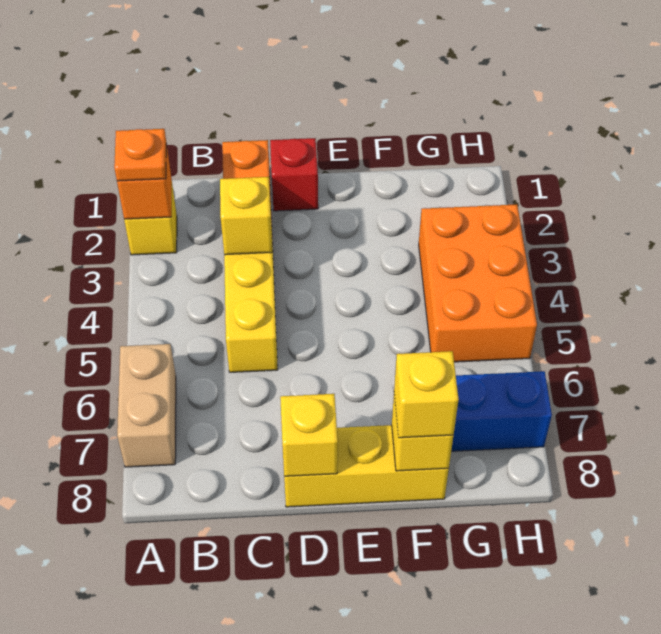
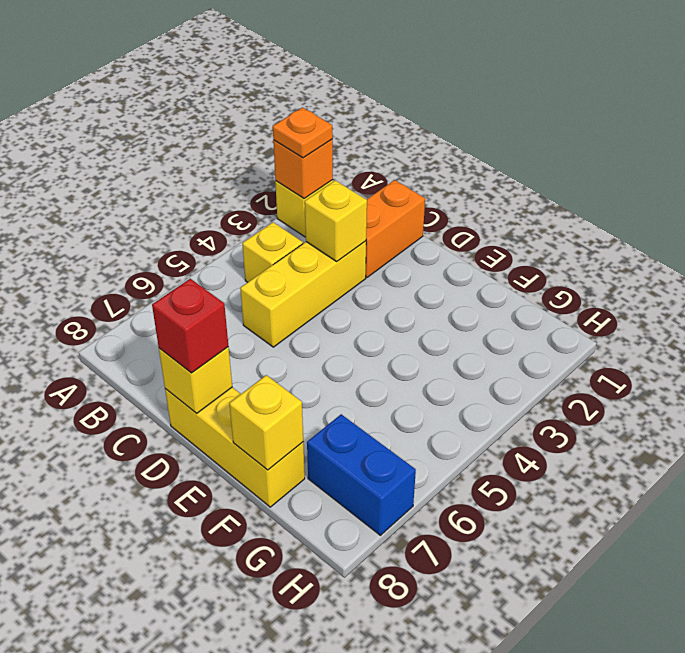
tan 1x2 brick [117,344,176,467] -> none
red 1x1 brick [270,138,318,211] -> red 1x1 brick moved to [152,279,228,373]
yellow 1x1 brick [394,351,459,438] -> yellow 1x1 brick moved to [242,222,303,282]
orange 2x3 brick [419,204,537,362] -> none

